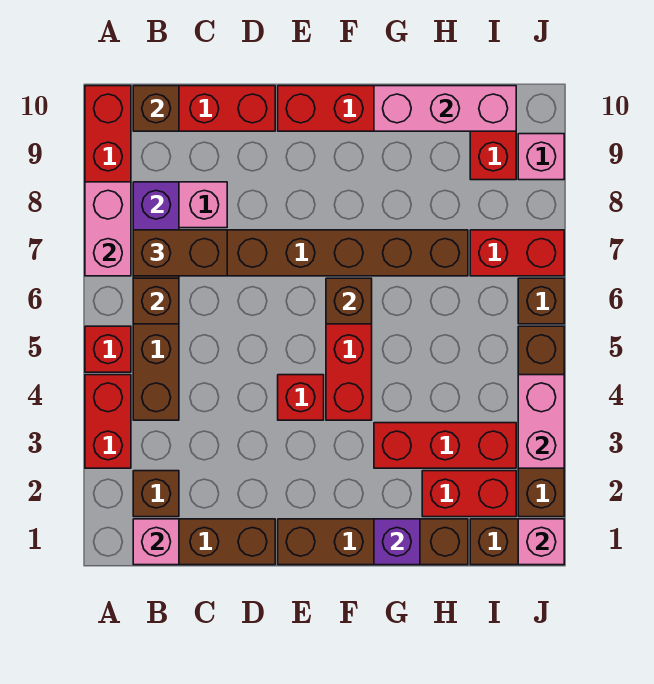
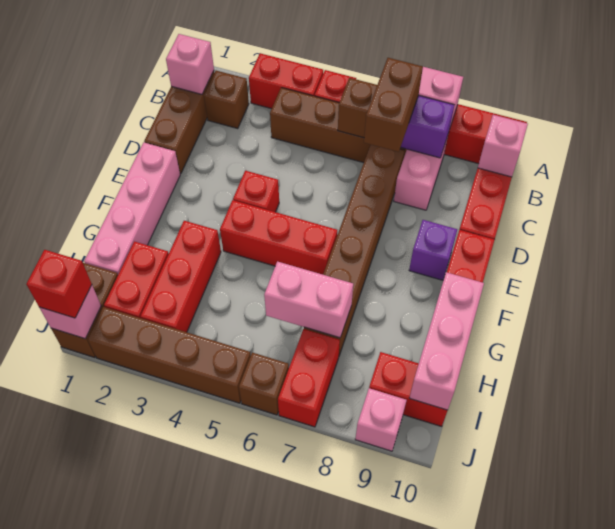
brown 1x1 brick [133,86,179,131] -> pink 1x1 brick [478,115,528,177]
brown 1x4 brick [278,519,468,565] -> pink 1x4 brick [84,142,180,274]
brown 1x1 brick [326,278,372,324] -> none
purple 1x1 brick [374,519,420,565] -> purple 1x1 brick moved to [409,220,457,280]
none -> red 1x1 brick [27,250,92,318]
pink 1x2 brick [518,375,564,468] -> pink 1x2 brick moved to [264,261,353,338]

